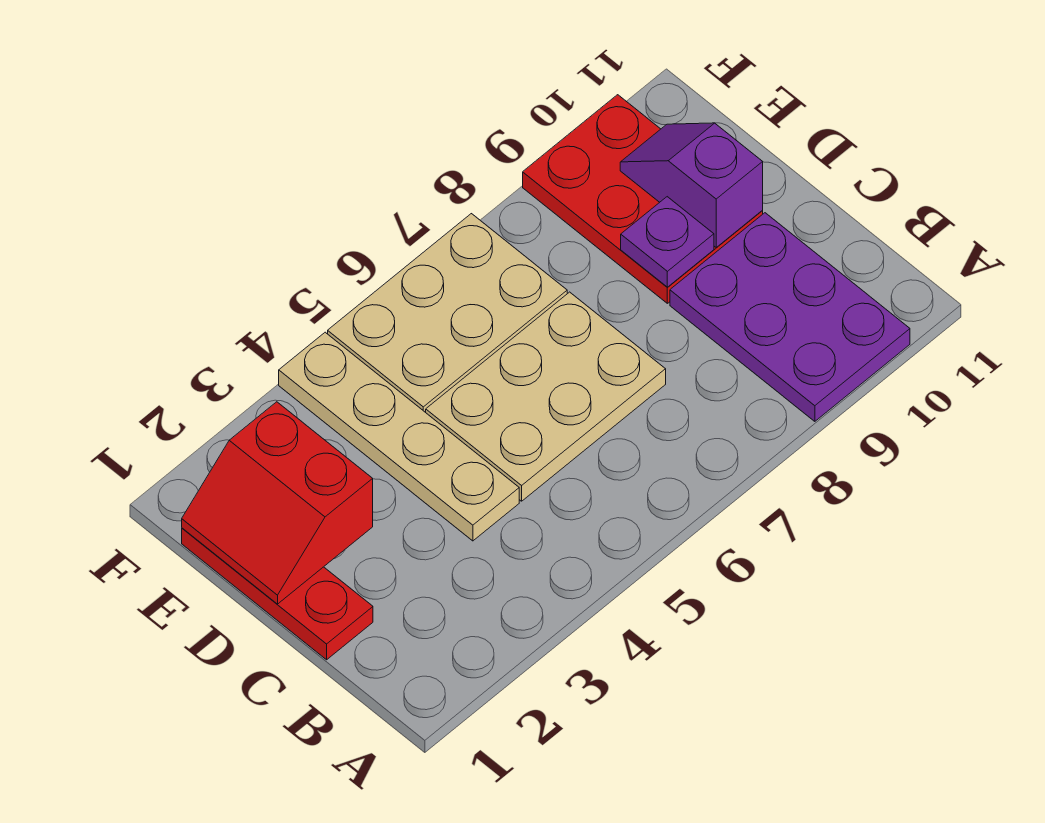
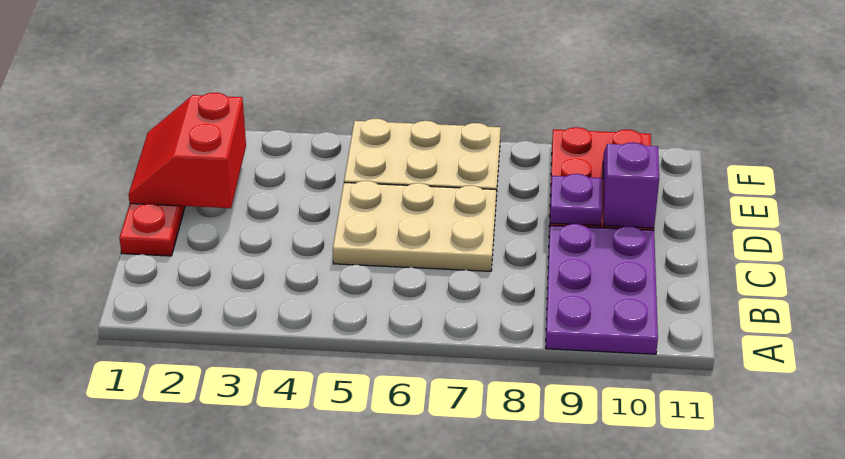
tan 1x4 plate [279,332,519,541] -> none

